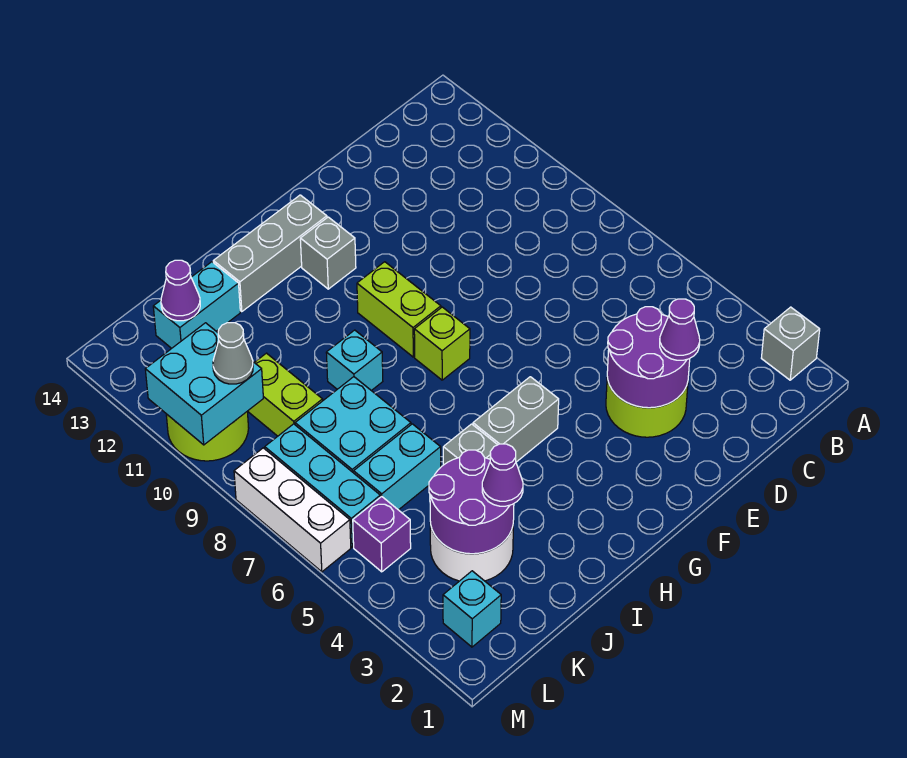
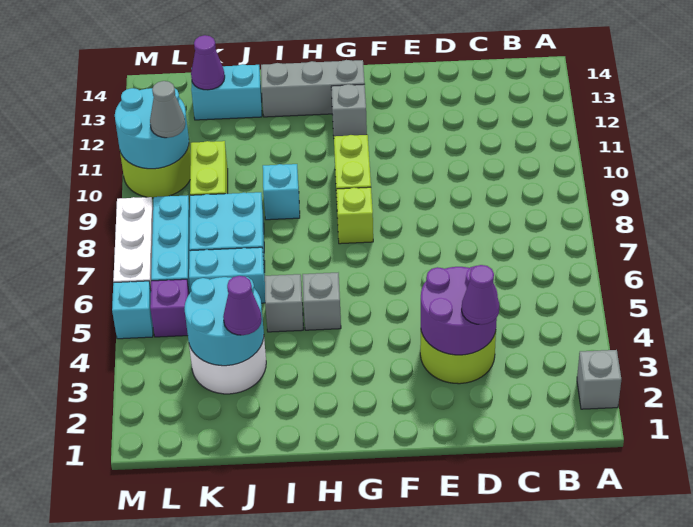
grey 1x2 brick [473,377,559,462] -> grey 1x1 brick [303,273,341,330]
purple 2x2 round brick [429,450,514,554] -> cyan 2x2 round brick [185,277,264,366]
cyan 1x1 brick [443,571,501,647] -> cyan 1x1 brick moved to [112,281,153,339]
cyan 2x2 brick [145,323,263,445] -> cyan 2x2 round brick [115,88,189,169]

